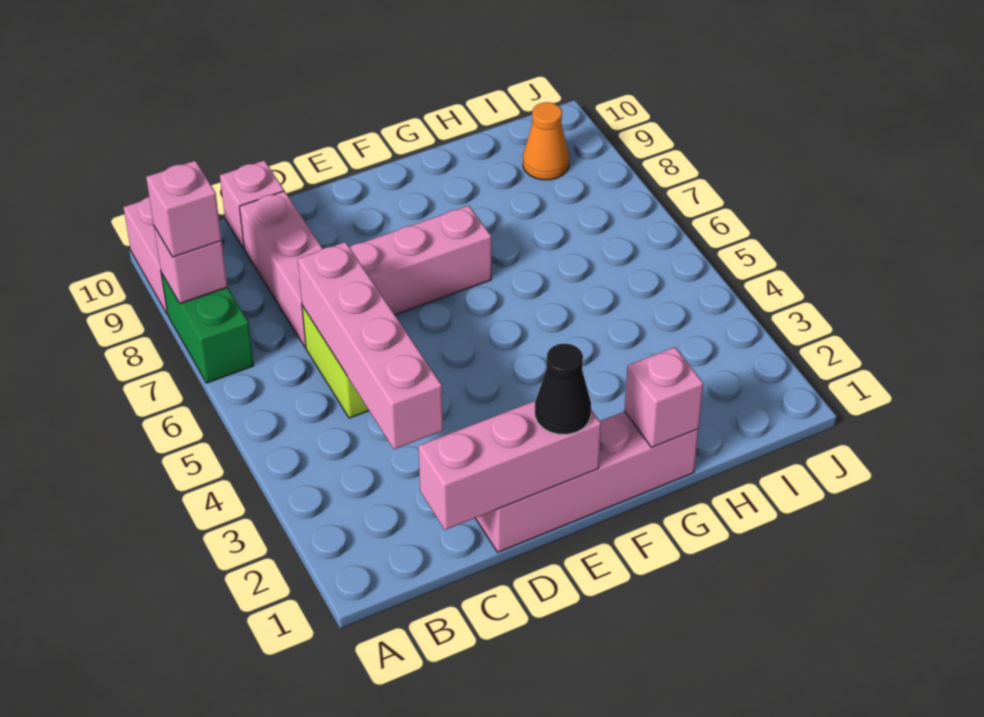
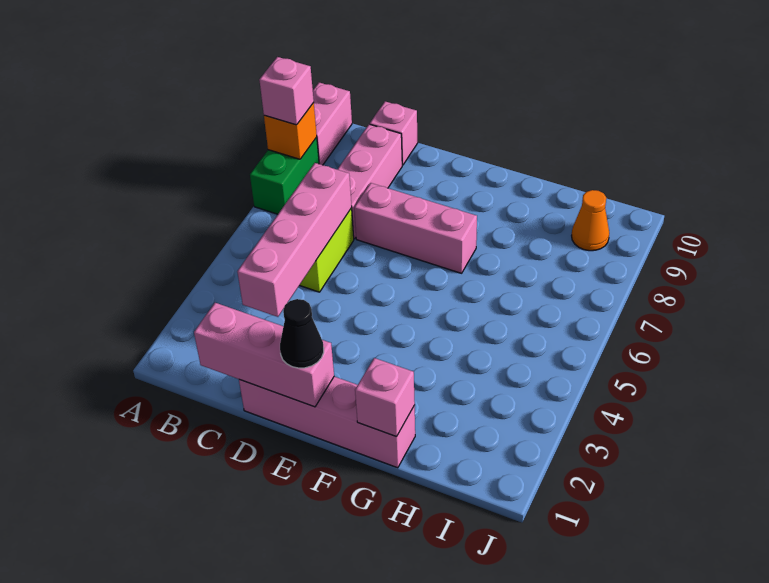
pink 1x1 brick [154,227,227,304] -> orange 1x1 brick [264,103,317,159]

